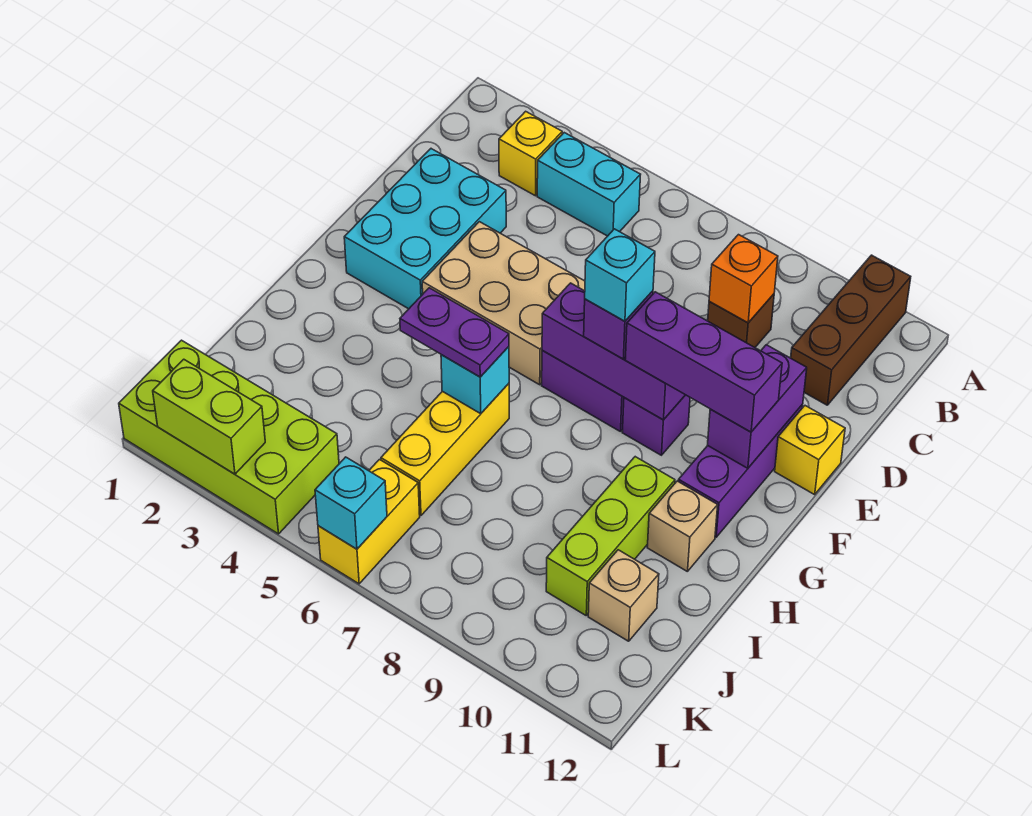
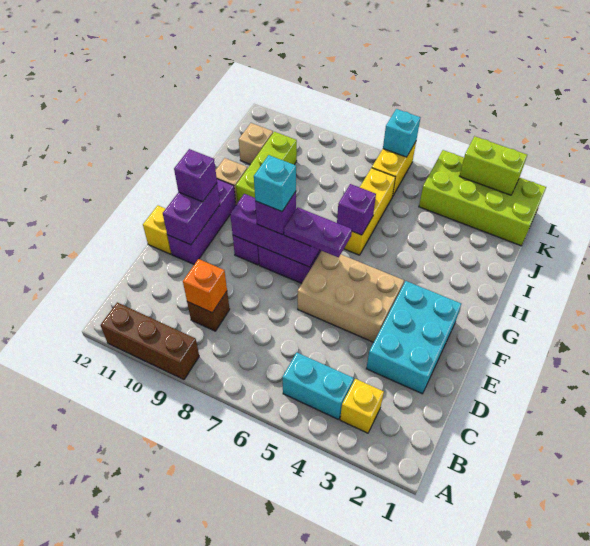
brown 1x3 brick [791,255,911,405] -> brown 1x3 brick turned to [100,302,199,380]
purple 1x3 brick [625,292,782,432] -> purple 1x1 brick [174,149,217,202]
purple 1x2 plate [400,288,509,377] -> purple 1x2 plate moved to [284,207,352,257]
cyan 1x1 brick [441,347,509,414] -> purple 1x1 brick [337,184,376,235]

